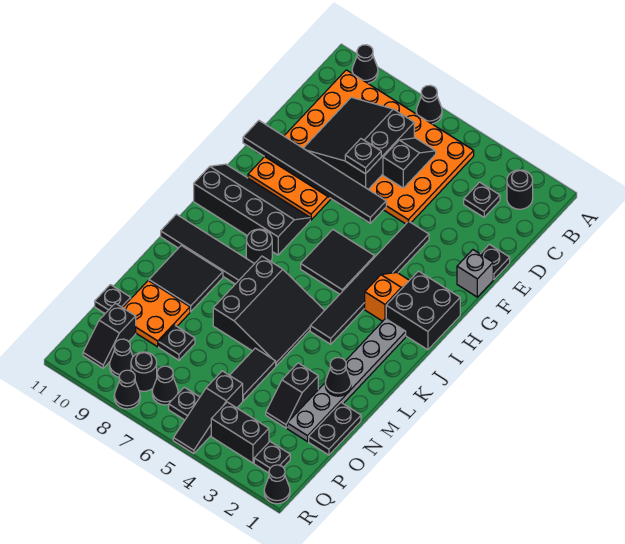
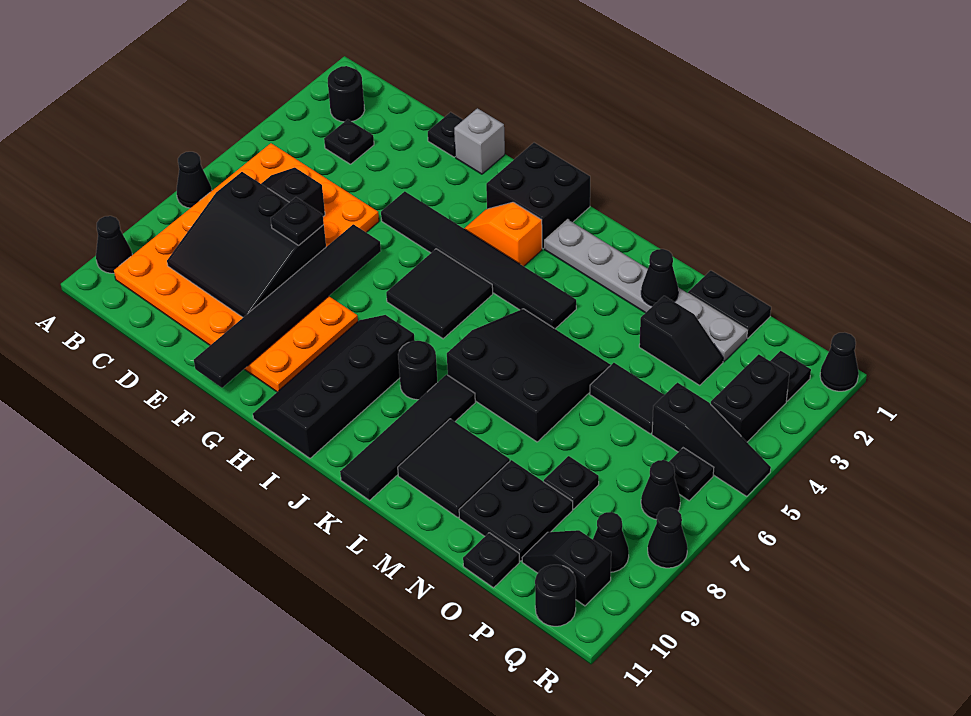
orange 2x2 plate [123,281,190,347] -> black 2x2 plate [459,460,573,561]
black 1x2 slope [83,303,136,368] -> black 1x2 slope turned to [522,530,611,606]
black 1x1 round brick [131,352,157,391] -> black 1x1 round brick moved to [535,565,576,626]

